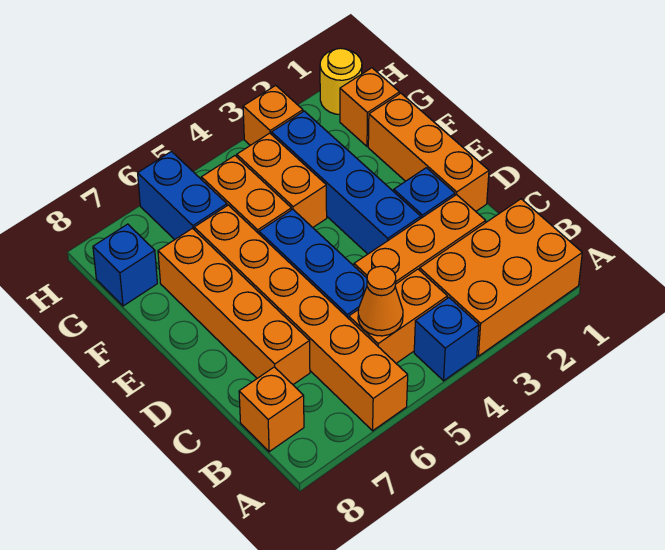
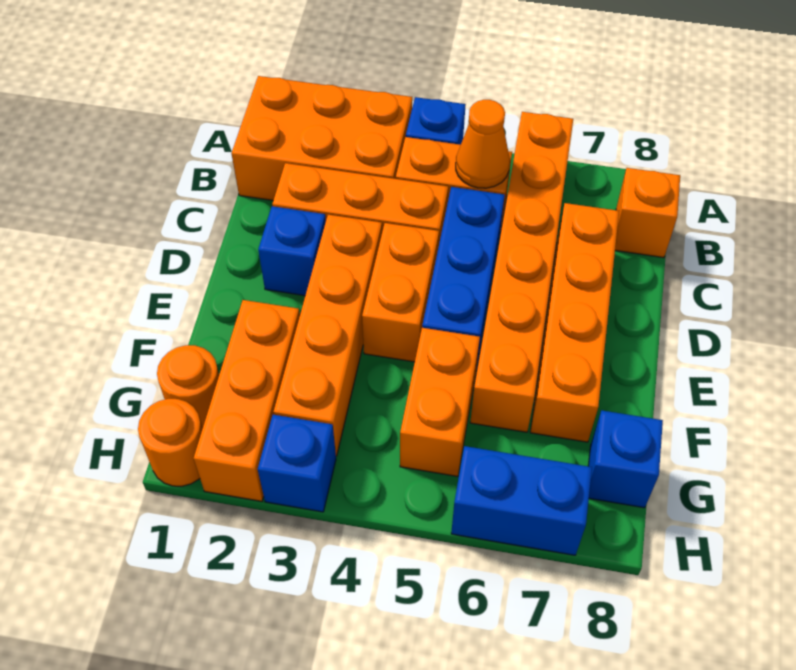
orange 1x3 brick [368,93,489,211] -> orange 1x3 brick moved to [194,300,300,501]
blue 1x4 brick [272,111,421,254] -> orange 1x4 brick [273,215,382,456]
orange 1x2 brick [237,133,327,227] -> orange 1x2 brick moved to [362,223,439,362]
orange 1x1 brick [340,68,400,146] -> orange 1x1 round brick [157,345,219,428]
blue 1x2 brick [138,151,227,240] -> blue 1x2 brick turned to [451,446,592,555]
yellow 1x1 round brick [320,48,362,114] -> orange 1x1 round brick [138,399,203,486]
orange 1x1 brick [243,85,303,145] -> blue 1x1 brick [258,415,336,512]

